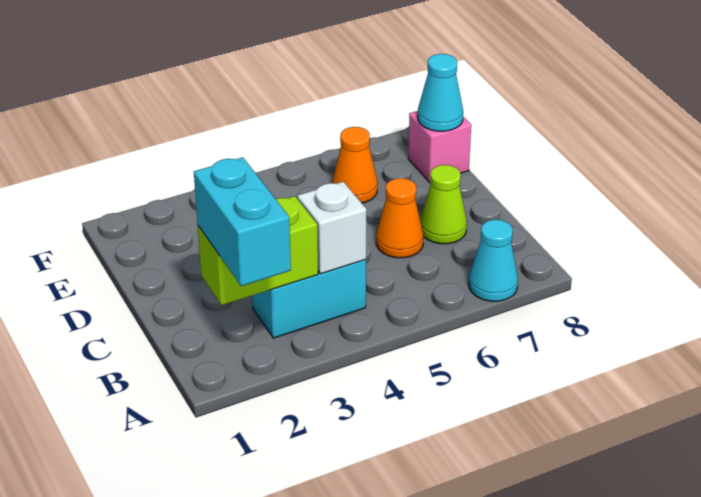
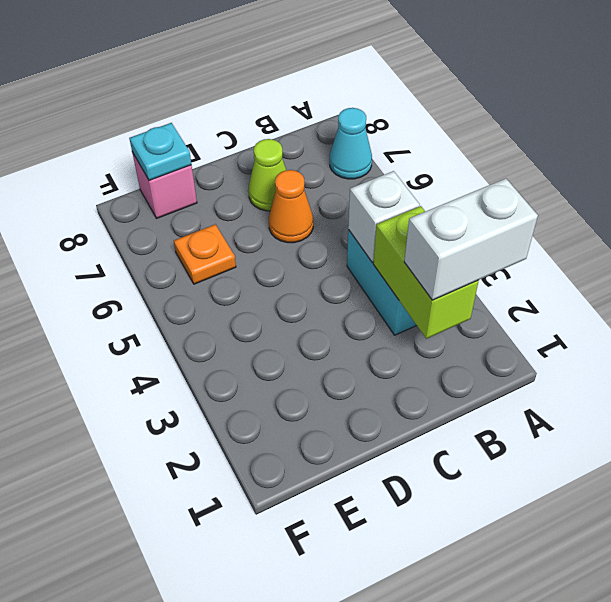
cyan 1x2 brick [194,157,291,286] -> white 1x2 brick [404,179,538,300]
orange 1x1 cone [333,127,378,203] -> orange 1x1 plate [174,224,236,284]
cyan 1x1 cone [418,54,463,131] -> cyan 1x1 plate [129,123,191,180]

